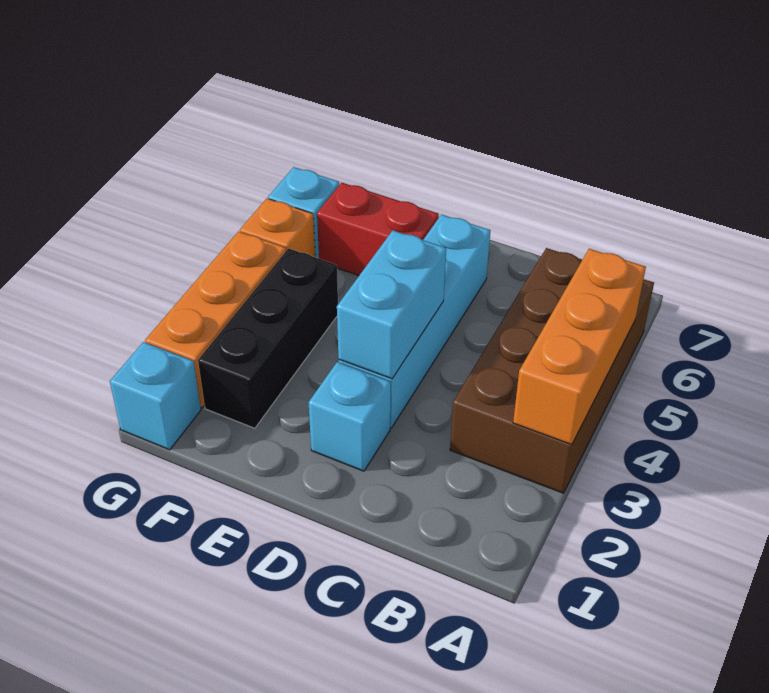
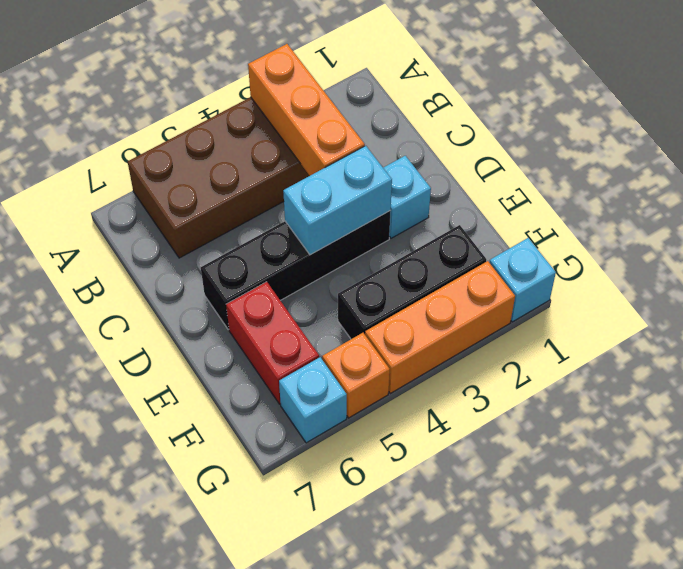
orange 1x3 brick [513,249,646,445] -> orange 1x3 brick turned to [248,44,365,176]
cyan 1x4 brick [338,214,490,428] -> black 1x4 brick [201,211,390,330]

